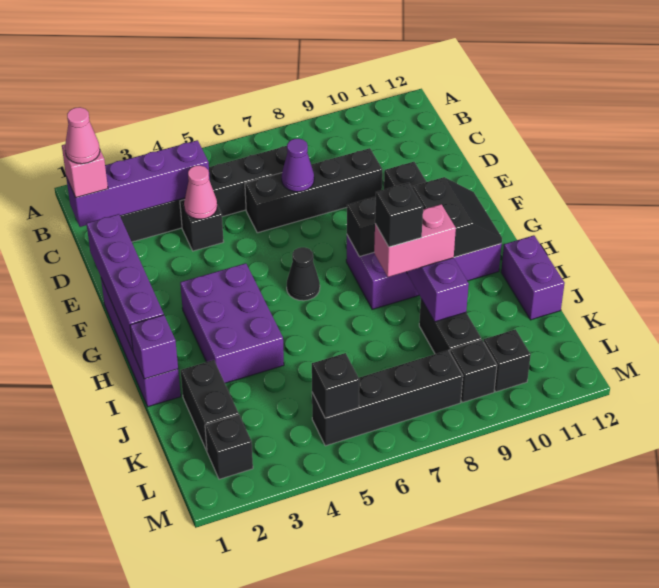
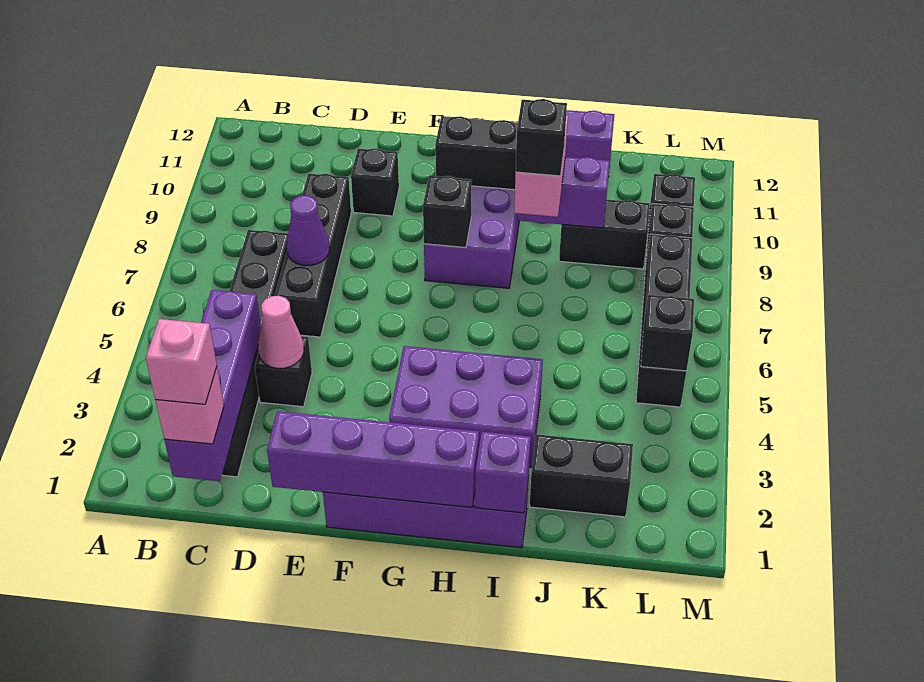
pink 1x1 cone [65,107,100,164] -> pink 1x1 brick [146,319,217,404]
black 1x1 cone [287,247,320,301] -> none
black 1x1 brick [205,415,253,479] -> none

